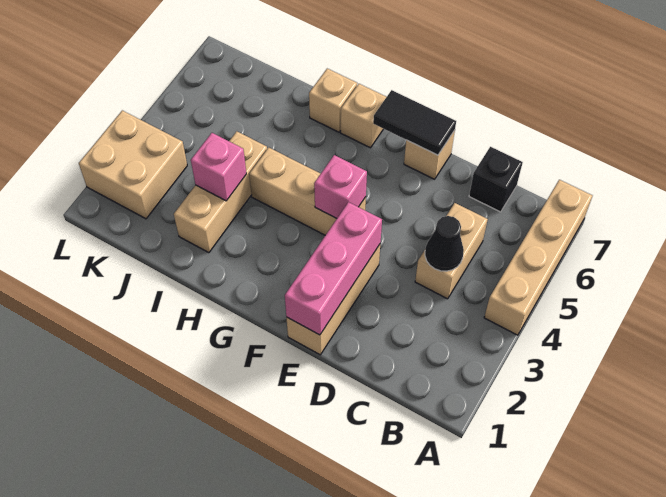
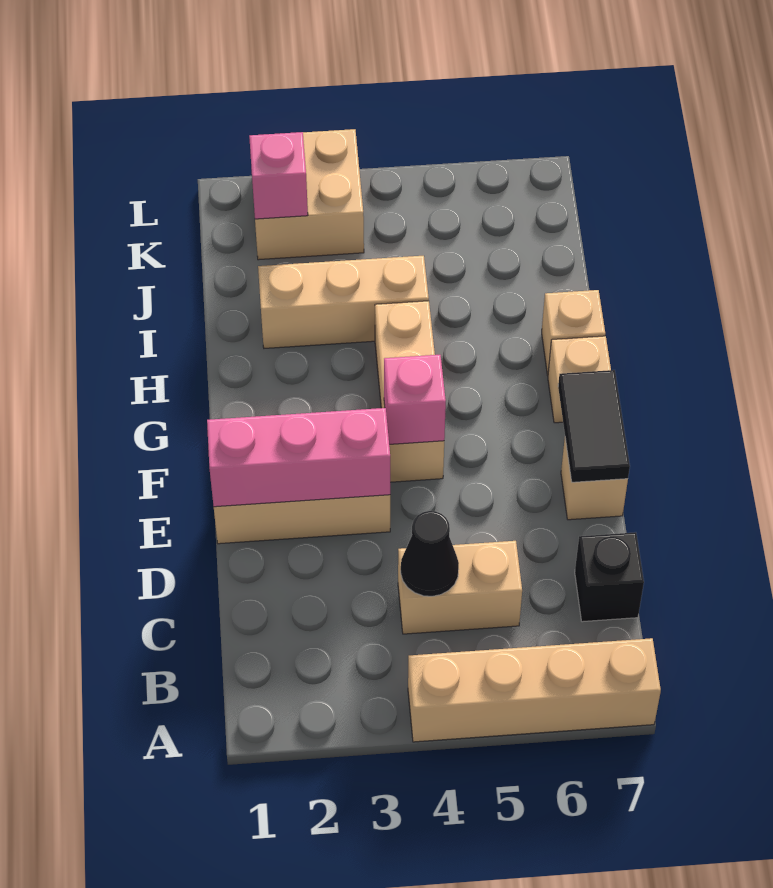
pink 1x1 brick [191,133,246,201] -> pink 1x1 brick moved to [249,132,308,219]

